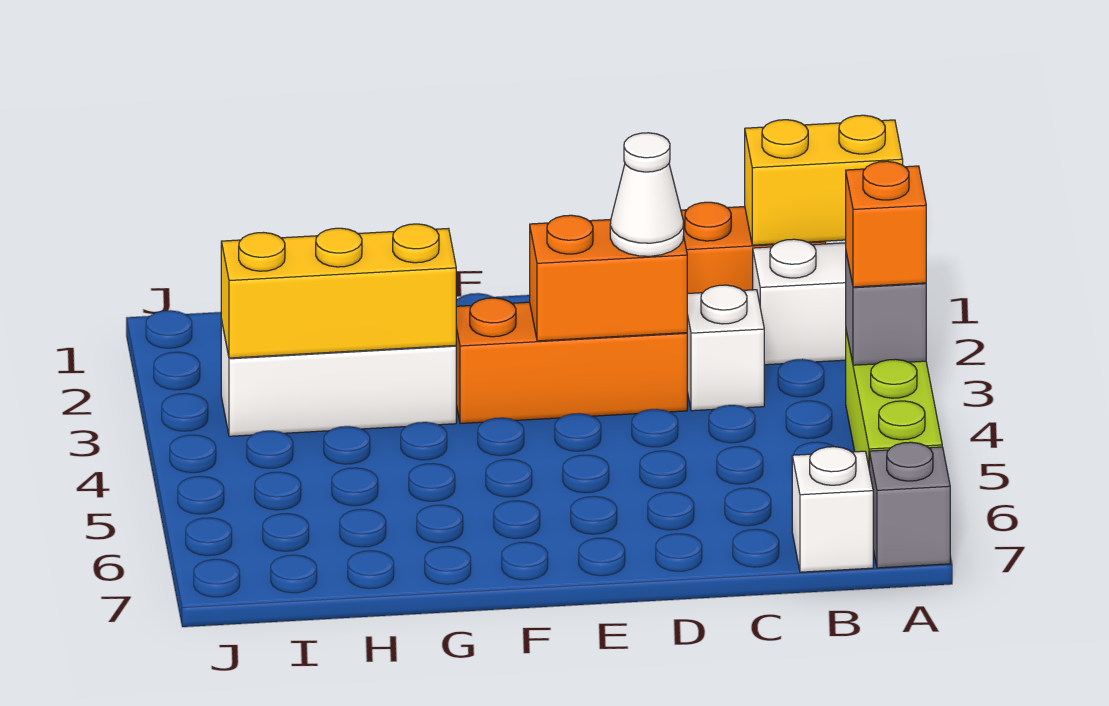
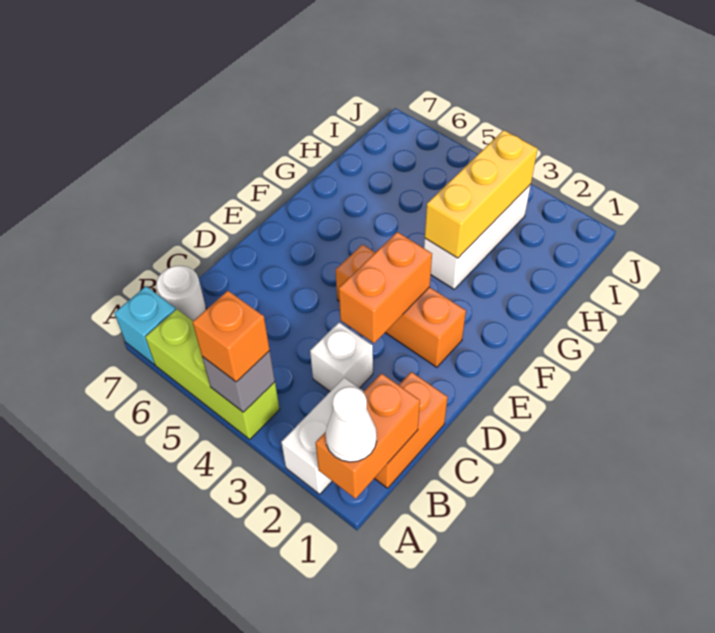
yellow 1x2 brick [745,115,903,245] -> orange 1x2 brick [316,373,420,499]
grey 1x1 brick [869,442,950,568] -> cyan 1x1 brick [114,286,176,364]
white 1x1 brick [792,447,873,572] -> white 1x1 round brick [156,266,206,321]
orange 1x3 brick [456,298,687,424] -> orange 1x3 brick turned to [336,245,466,367]
white 1x1 cone [610,133,684,256] -> white 1x1 cone moved to [326,387,377,462]

